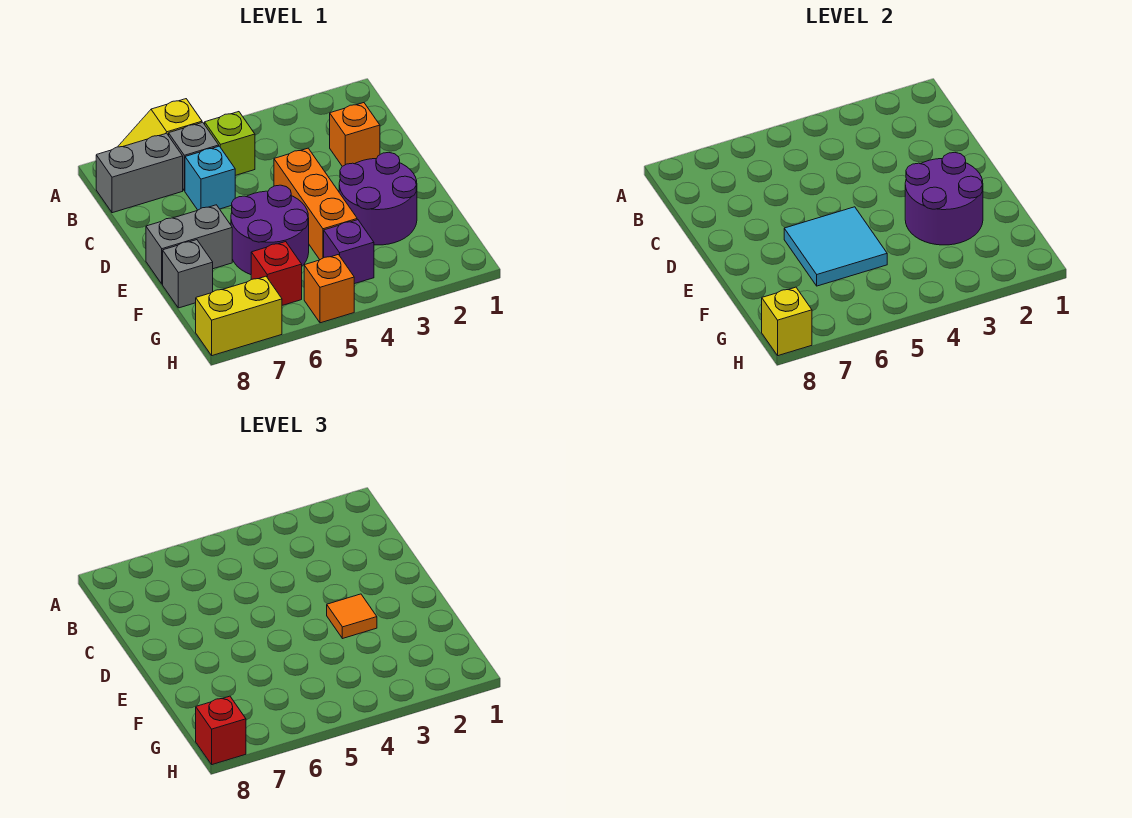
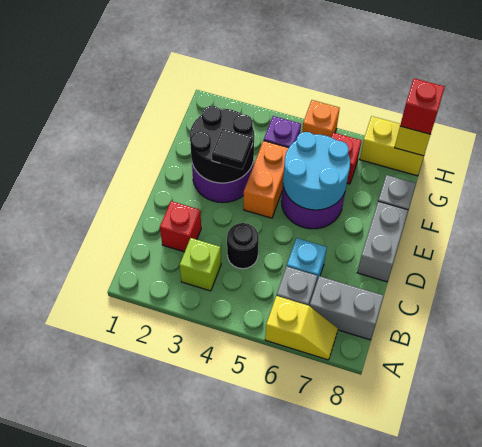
lime 1x1 brick [205,112,255,175] -> lime 1x1 brick moved to [180,238,221,291]
orange 1x1 brick [330,103,380,166] -> red 1x1 brick [160,201,201,252]
none -> black 1x1 round brick [227,223,259,269]
orange 1x3 brick [274,148,357,260] -> orange 1x2 brick [244,141,288,218]
purple 2x2 round brick [905,153,983,245] -> black 2x2 round brick [190,106,254,183]
orange 1x1 tile [327,594,377,639] -> black 1x1 tile [212,129,253,169]
cyan 2x2 tile [784,207,887,286] -> cyan 2x2 round brick [283,132,350,210]
grey 1x2 brick [146,205,232,284] -> grey 1x2 brick turned to [357,201,408,282]

